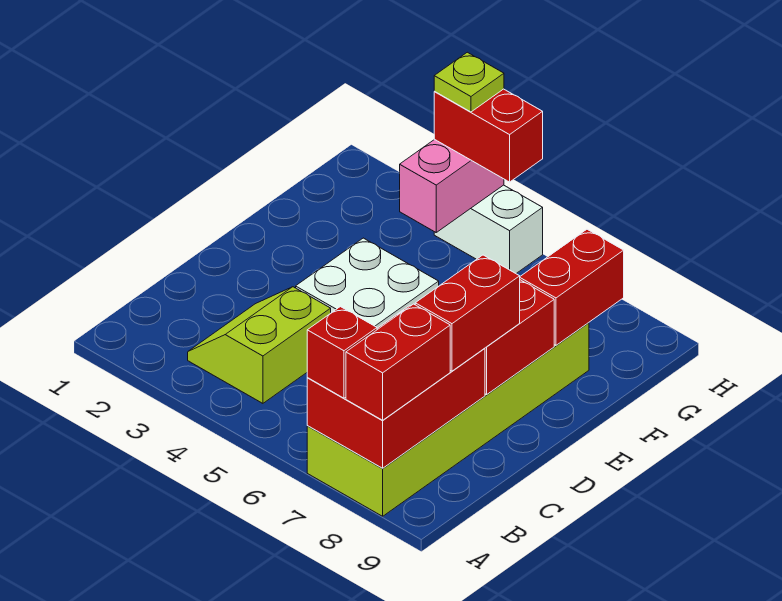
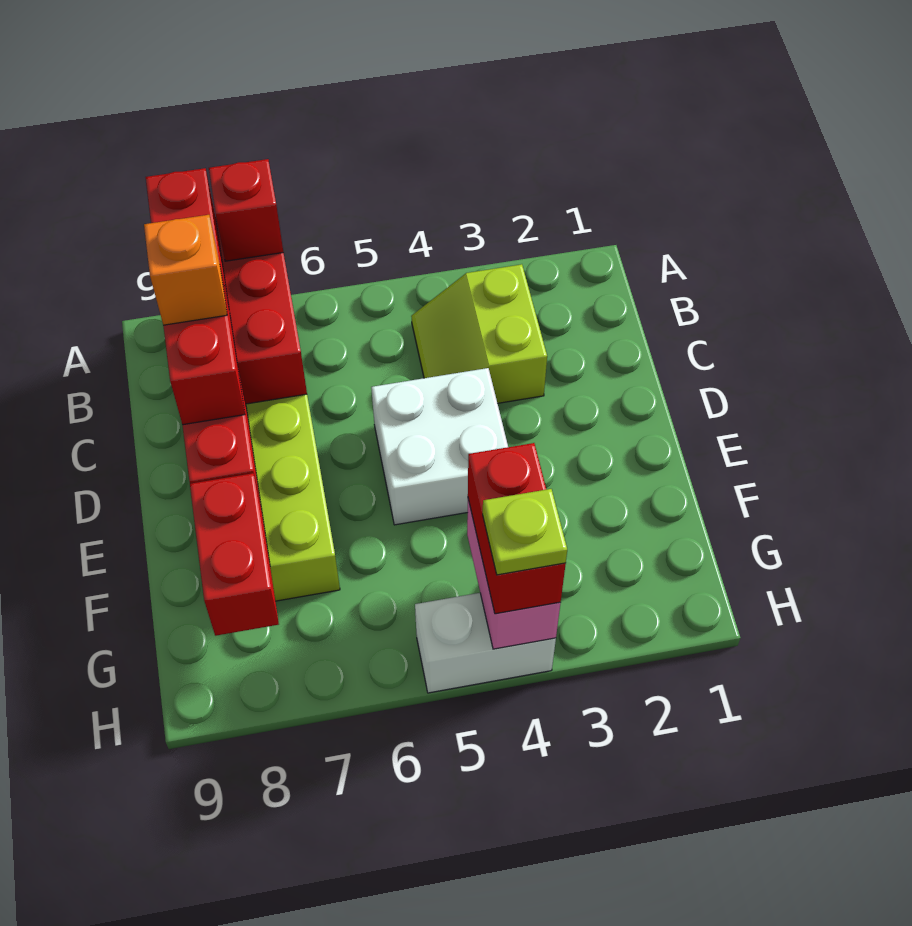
lime 2x2 slope [188,287,331,403] -> lime 2x2 slope turned to [411,264,547,403]
none -> orange 1x1 brick [144,215,227,325]
red 1x2 brick [434,89,543,182] -> red 1x2 brick turned to [468,443,566,614]

